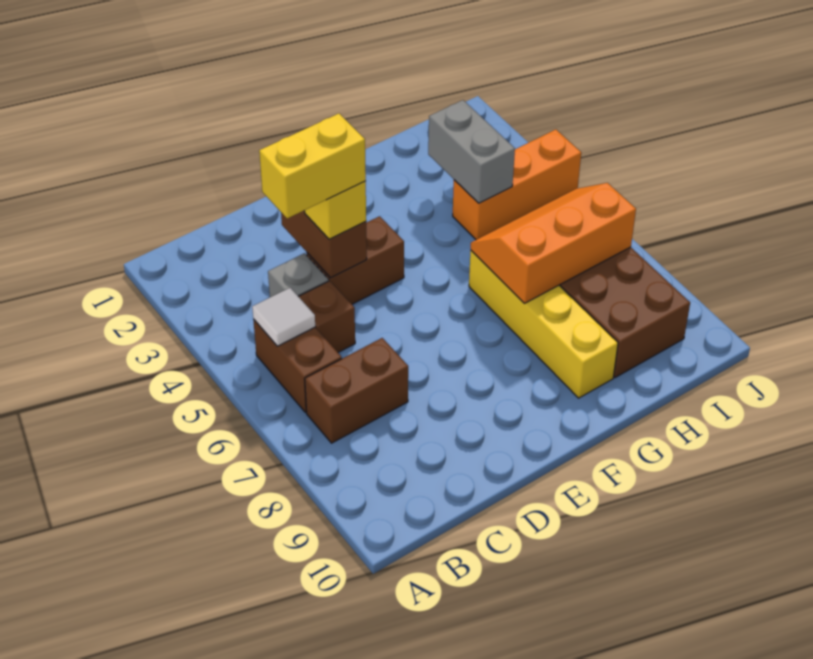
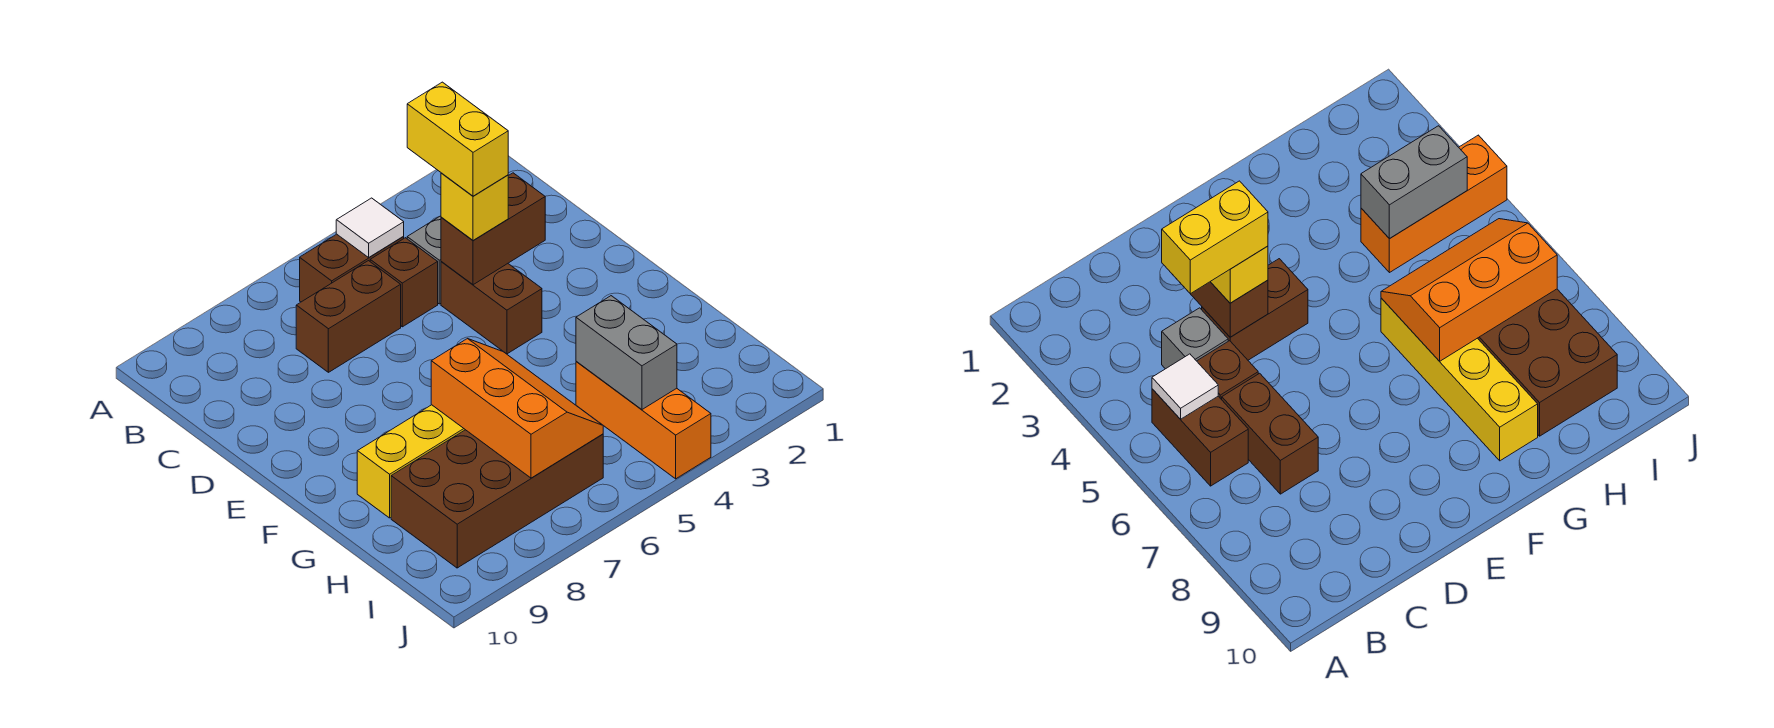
brown 1x2 brick [305,338,408,443] -> brown 1x2 brick turned to [296,261,401,372]
grey 1x2 brick [428,100,515,203] -> grey 1x2 brick turned to [576,296,677,409]

